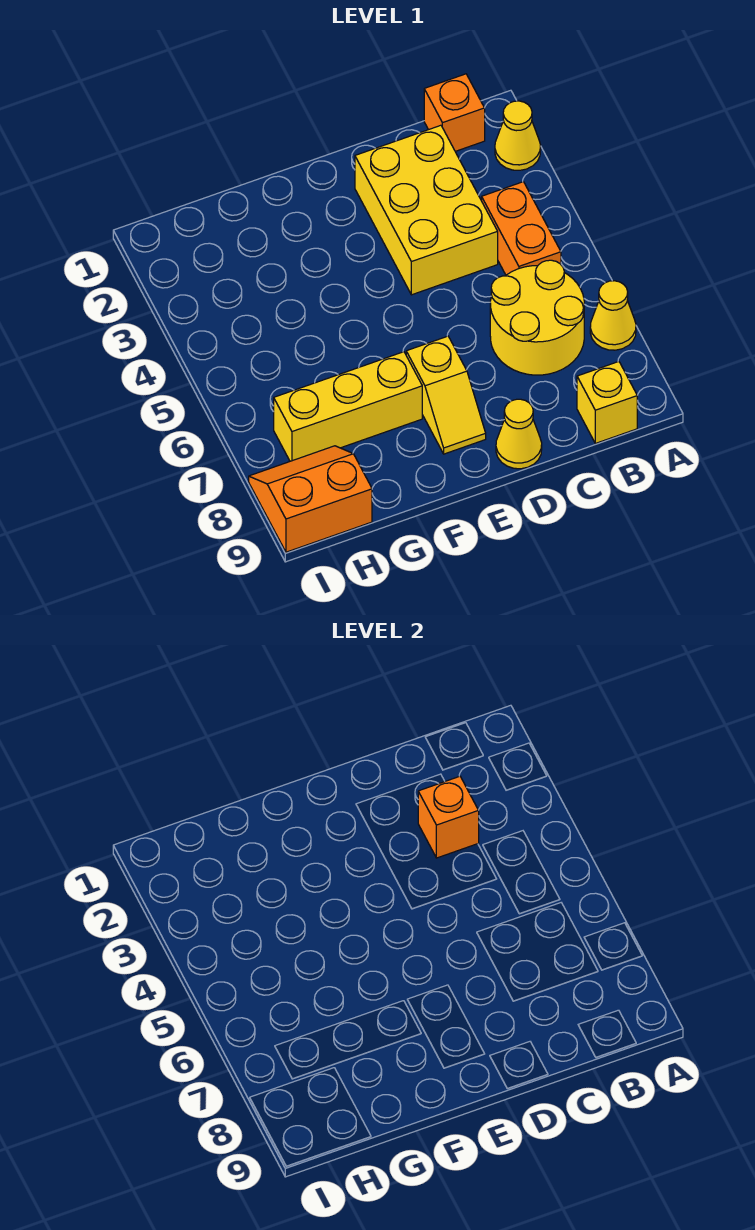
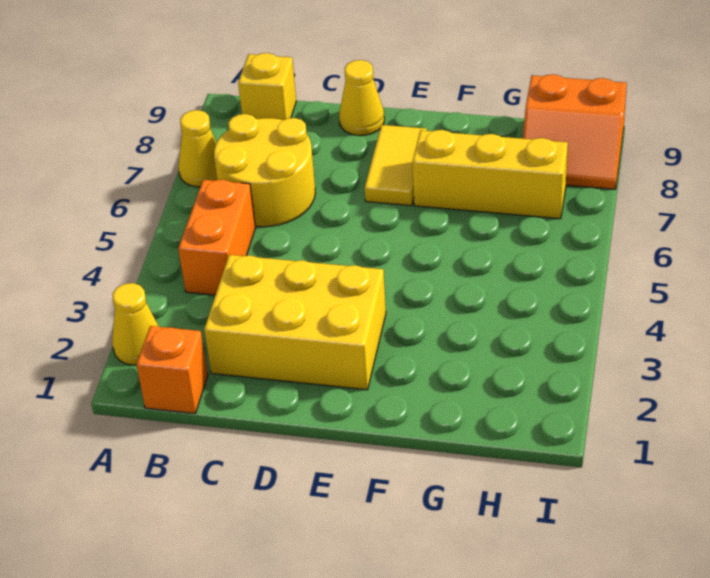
yellow 2x3 brick [355,125,498,295] -> yellow 2x3 brick turned to [204,255,386,390]
orange 1x1 brick [418,776,479,858] -> none
yellow 1x2 slope [406,336,486,454] -> yellow 1x2 tile [365,125,427,206]

